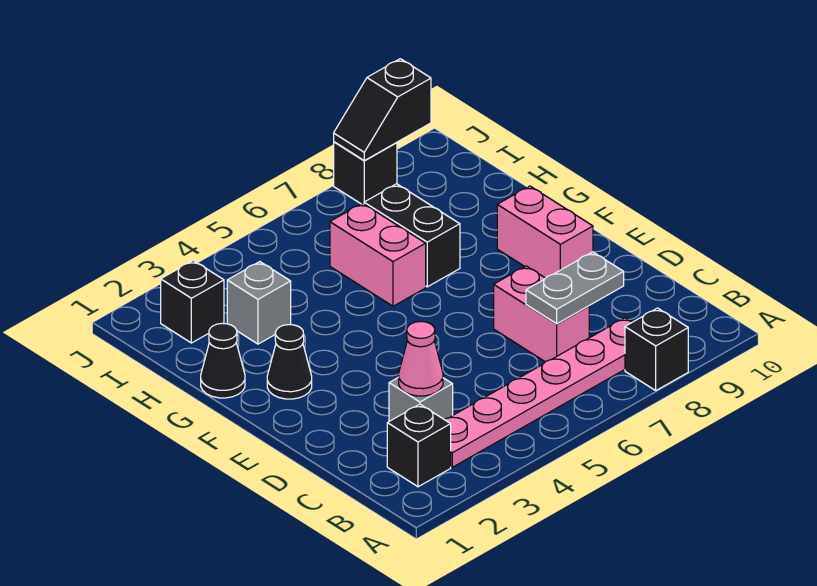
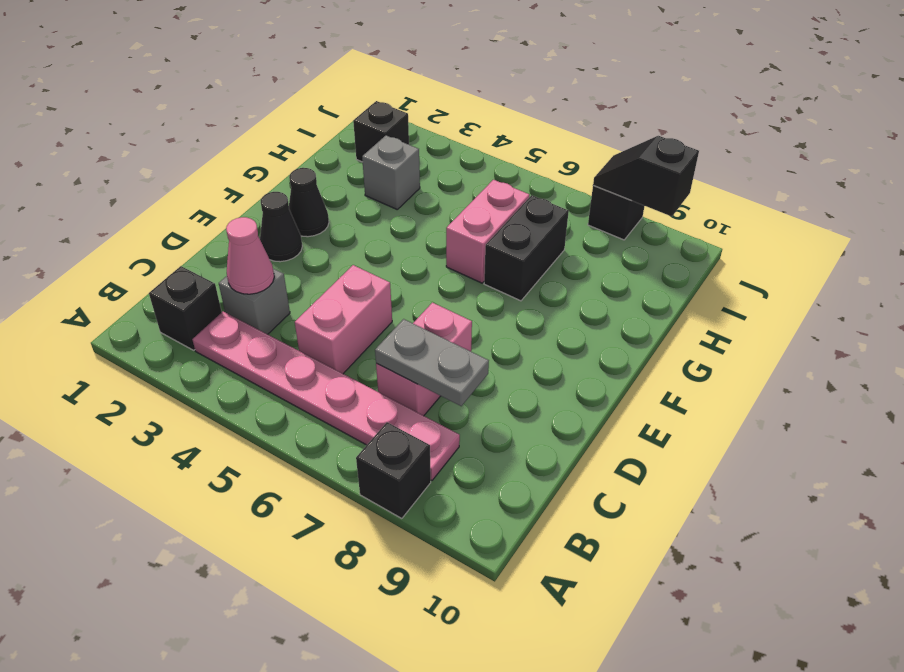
pink 1x2 brick [497,186,593,278] -> pink 1x2 brick moved to [295,265,392,374]
black 1x1 cone [201,323,245,398] -> black 1x1 cone moved to [260,192,302,262]

